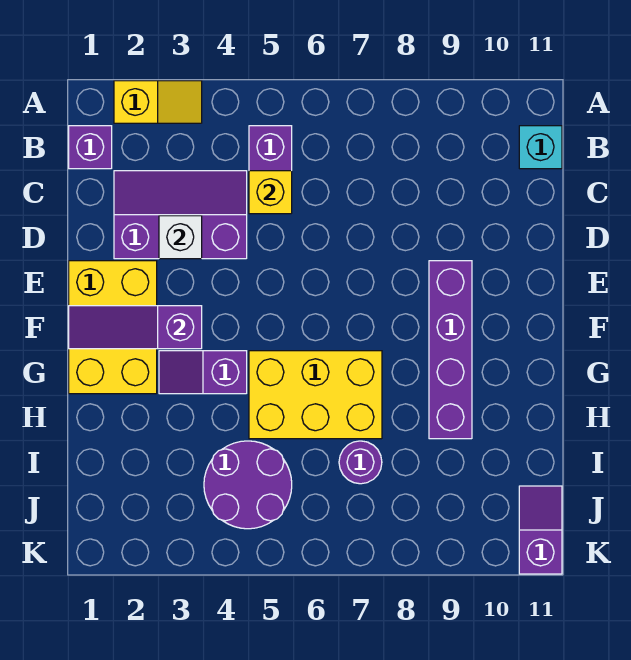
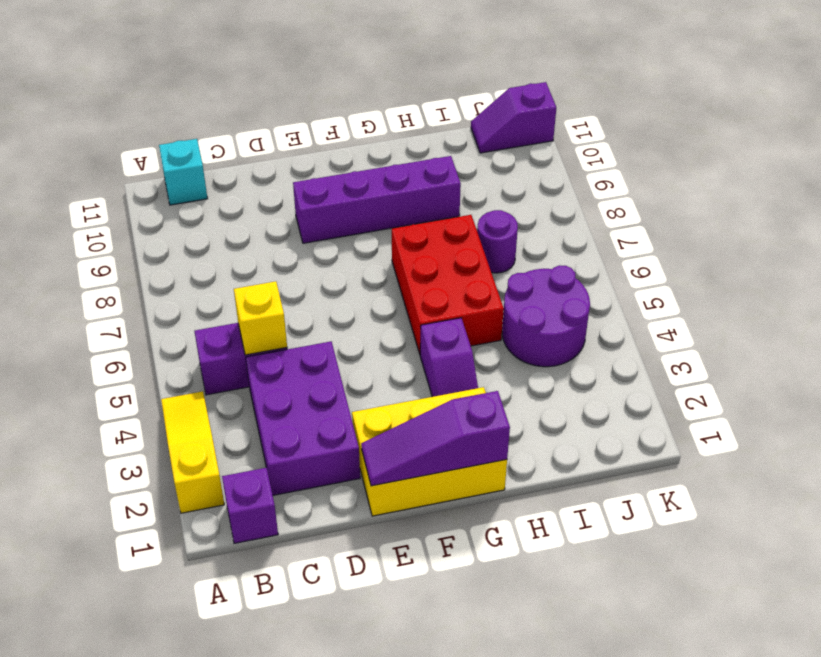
yellow 1x2 slope [114,81,202,123] -> yellow 1x3 slope [161,391,224,513]
purple 2x3 slope [114,171,247,259] -> purple 2x3 brick [246,342,360,495]
white 1x1 brick [159,216,202,259] -> none
purple 1x3 slope [69,306,202,349] -> purple 1x3 slope turned to [361,391,510,486]
yellow 2x3 brick [249,351,382,439] -> red 2x3 brick [392,215,504,354]

